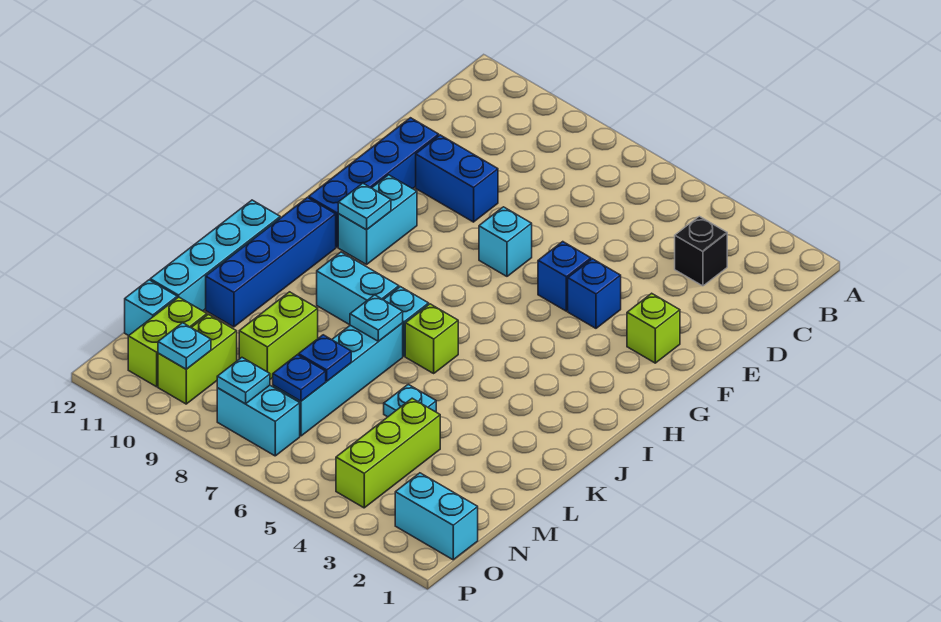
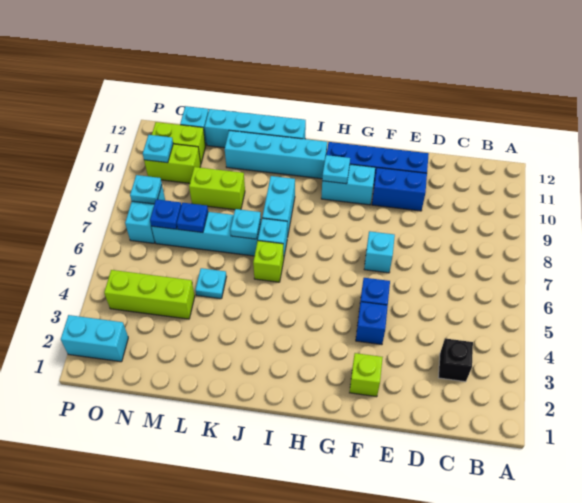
blue 1x2 brick [416,135,498,222] -> blue 1x2 brick turned to [372,168,427,211]
blue 1x4 brick [206,198,336,327] -> cyan 1x4 brick [225,130,327,179]
cyan 1x2 brick [395,473,478,560] -> cyan 1x2 brick turned to [61,315,128,362]

